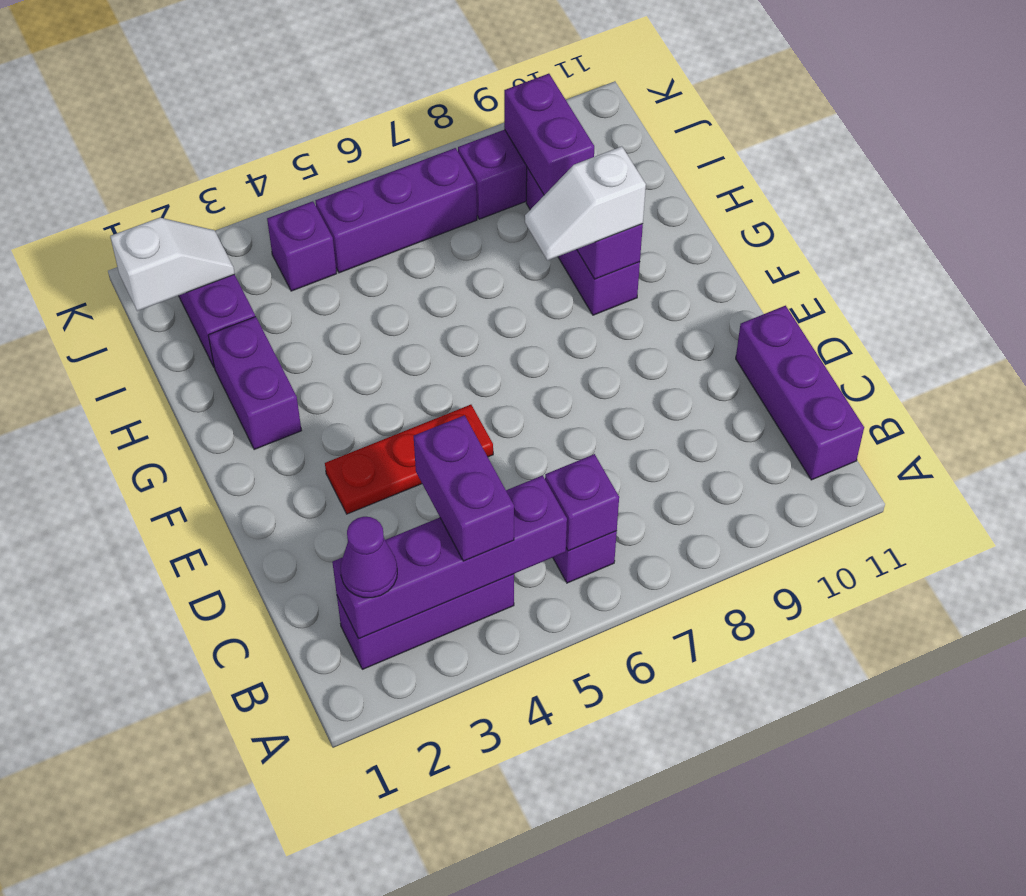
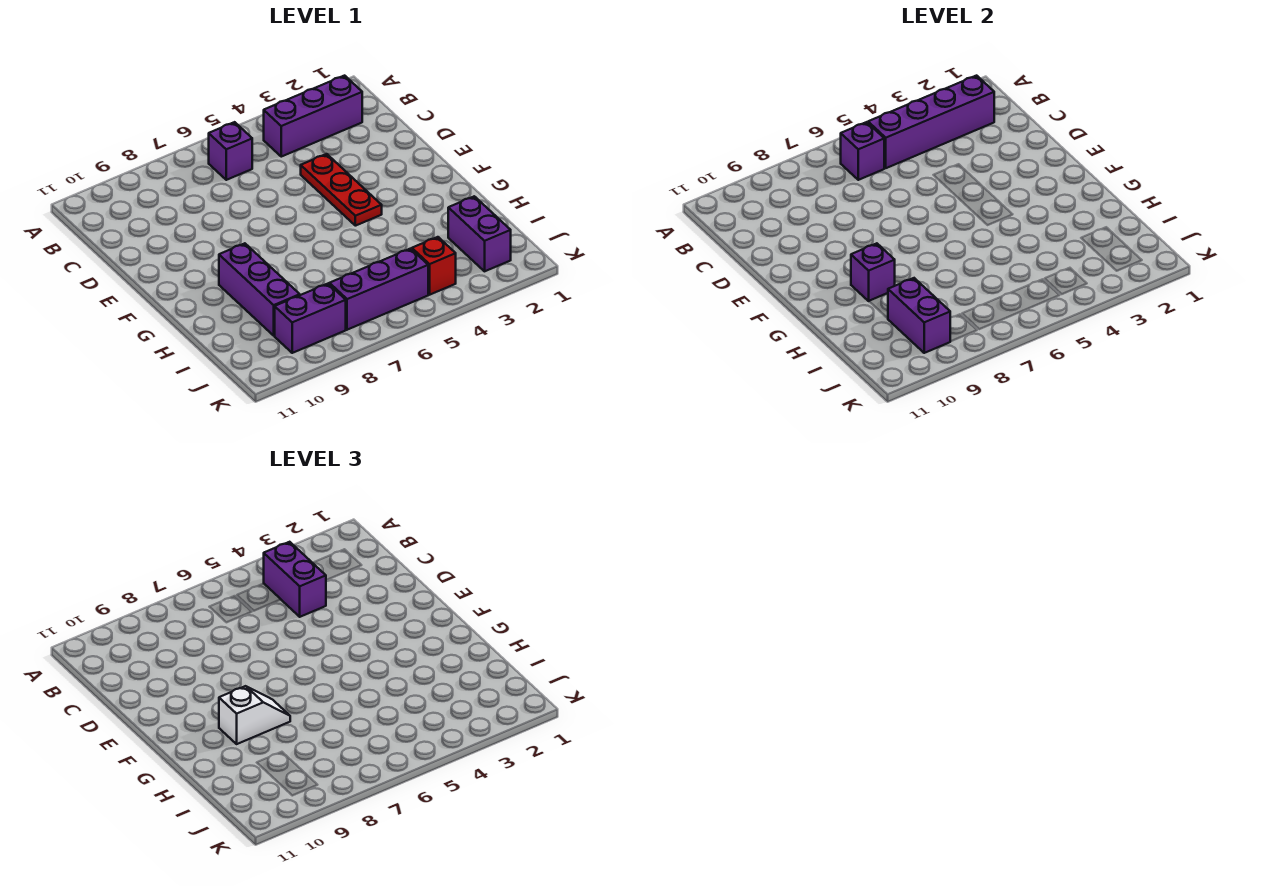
purple 1x1 cone [341,517,397,598] -> none
purple 1x3 brick [736,306,864,480] -> none
red 1x3 plate [325,405,493,514] -> red 1x3 plate turned to [301,154,382,226]
purple 1x2 brick [208,317,302,450] -> none
white 1x2 slope [110,218,235,311] -> none
purple 1x1 brick [267,201,337,291] -> red 1x1 brick [412,237,456,295]

